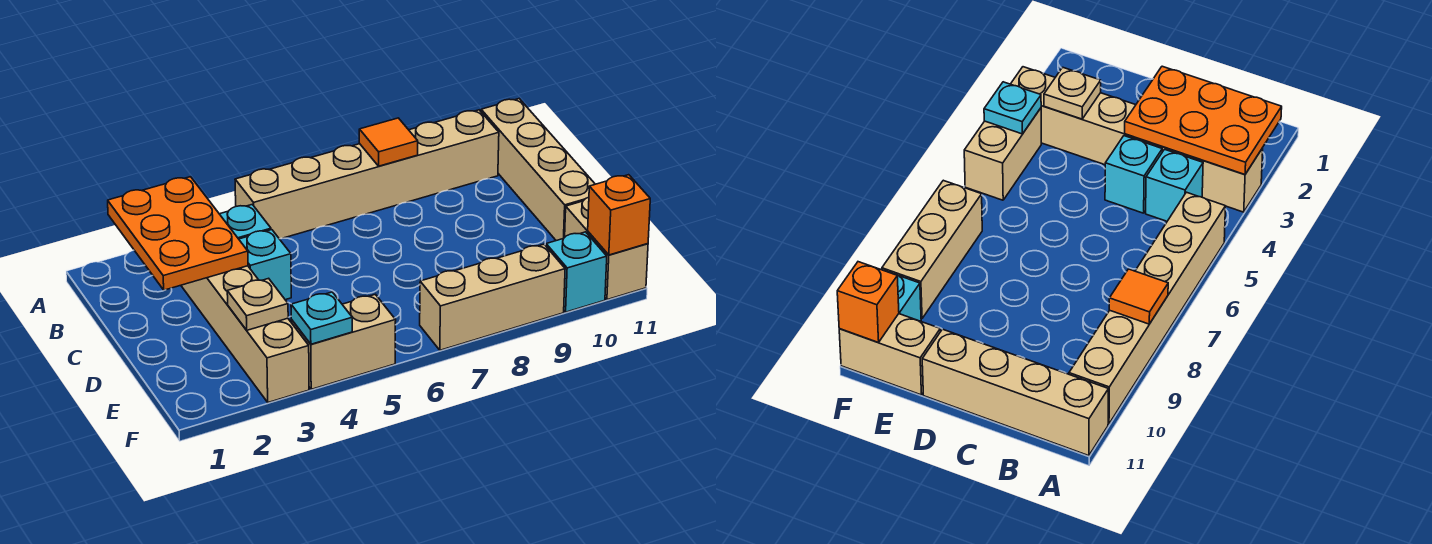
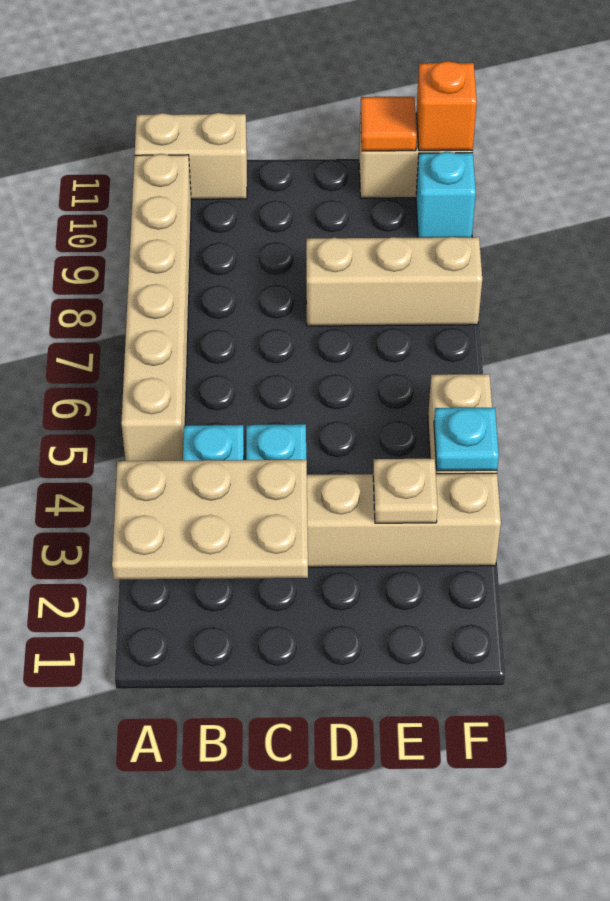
orange 2x3 plate [108,177,248,290] -> tan 2x3 plate [112,460,308,580]
orange 1x1 tile [359,118,418,166] -> orange 1x1 tile moved to [360,97,417,151]
tan 1x4 brick [481,99,595,241] -> tan 1x2 brick [135,113,247,199]
tan 1x3 brick [420,244,565,350] -> tan 1x3 brick turned to [306,237,482,326]

